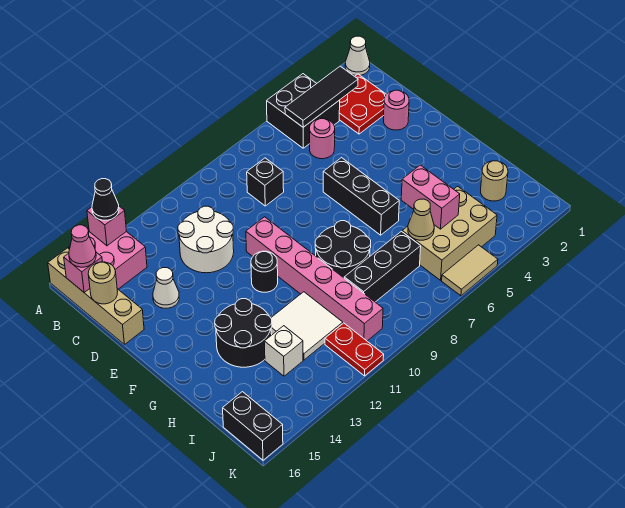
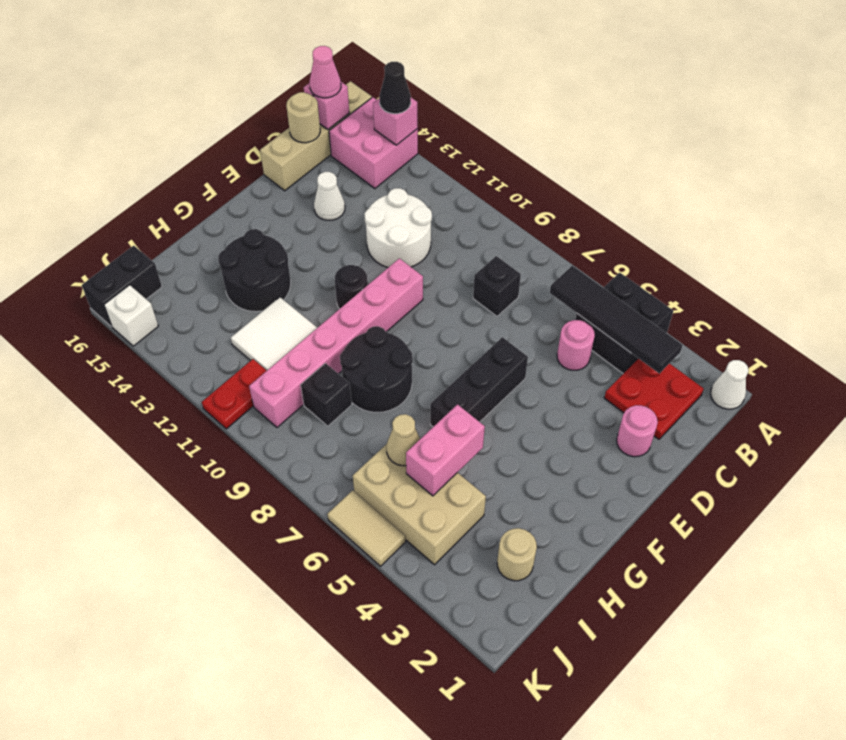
black 1x3 tile [285,66,358,127] -> black 1x4 tile [550,266,682,373]
black 1x3 brick [344,231,421,302] -> black 1x1 brick [301,363,352,426]
white 1x1 brick [264,326,303,376] -> white 1x1 brick moved to [104,285,158,346]

